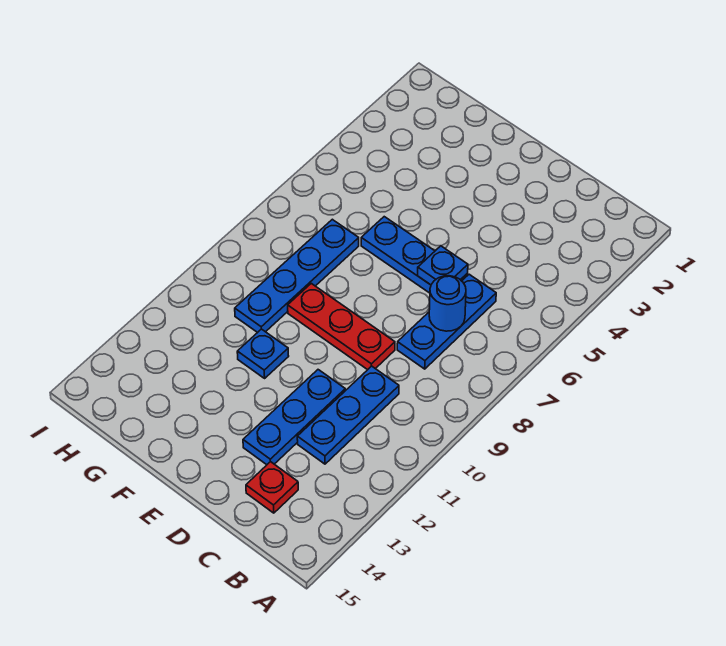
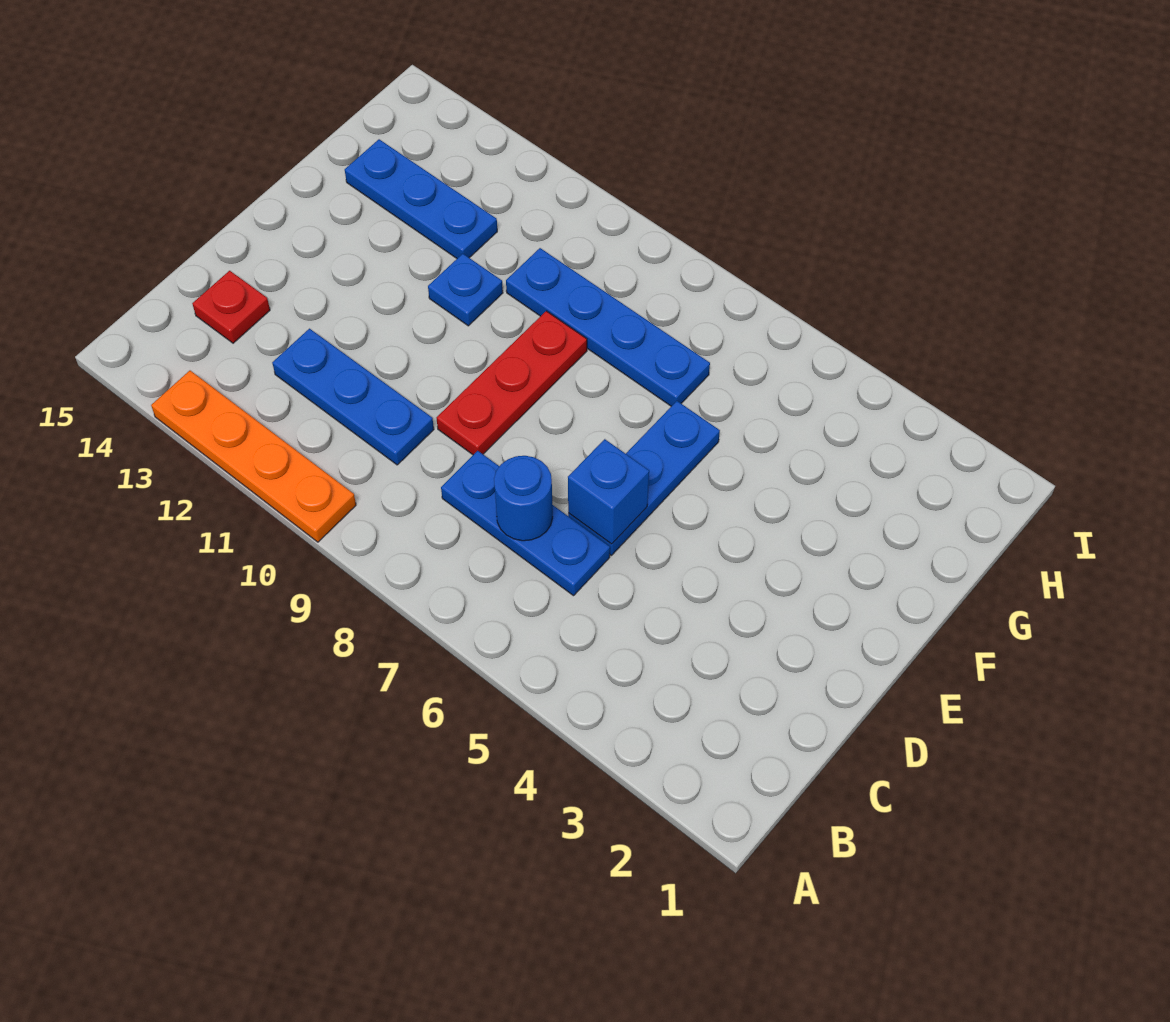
none -> orange 1x4 plate [151,371,356,542]
blue 1x1 plate [418,246,468,285] -> blue 1x1 brick [568,439,649,544]
blue 1x3 plate [243,370,345,465] -> blue 1x3 plate moved to [345,139,497,258]

